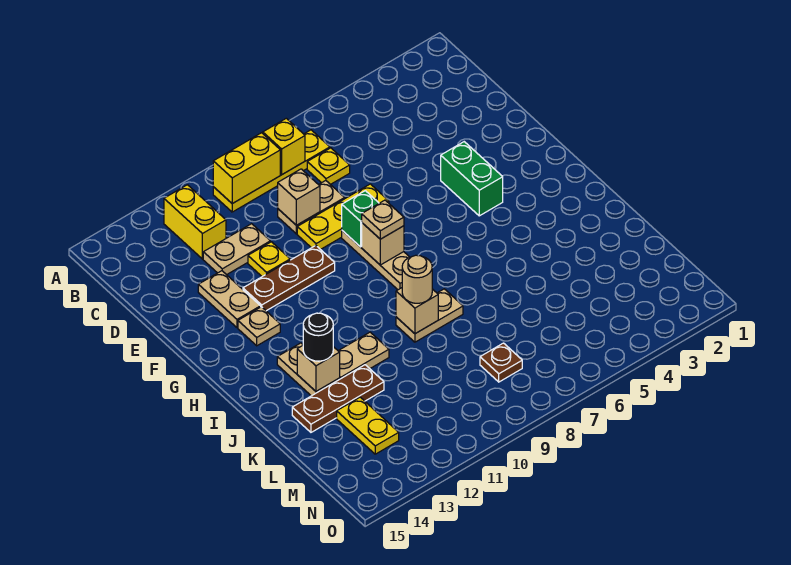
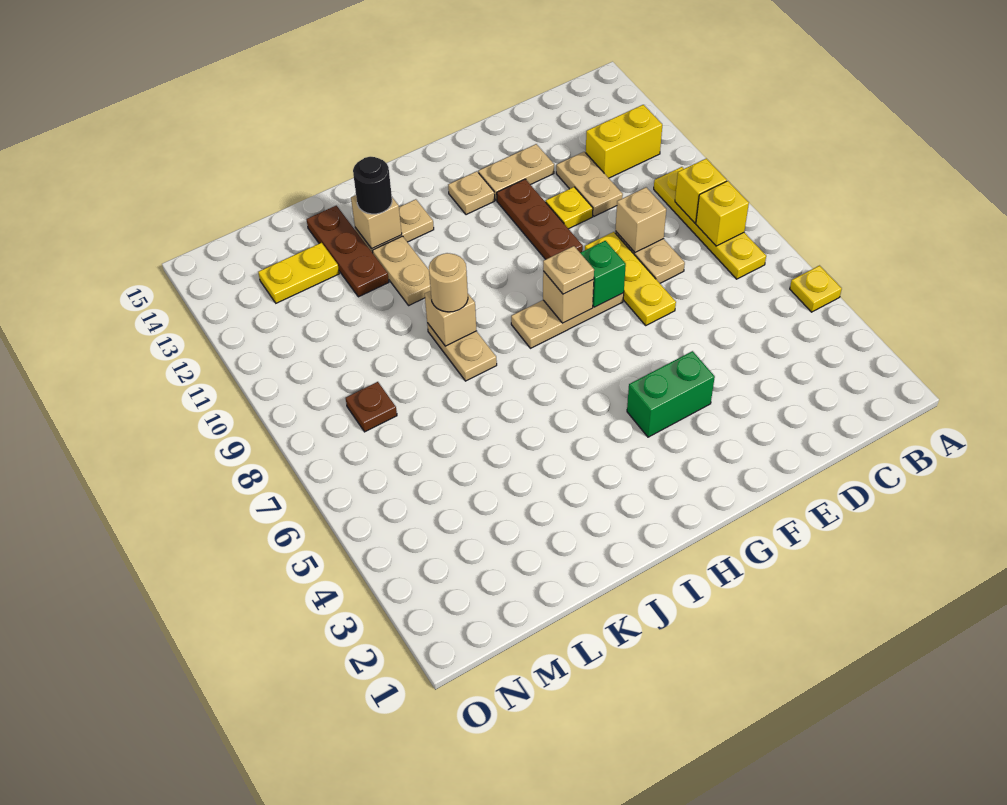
yellow 1x2 brick [213,133,280,204] -> yellow 1x1 brick [675,159,727,223]
yellow 1x1 plate [307,148,350,185] -> yellow 1x1 plate moved to [790,266,842,312]

